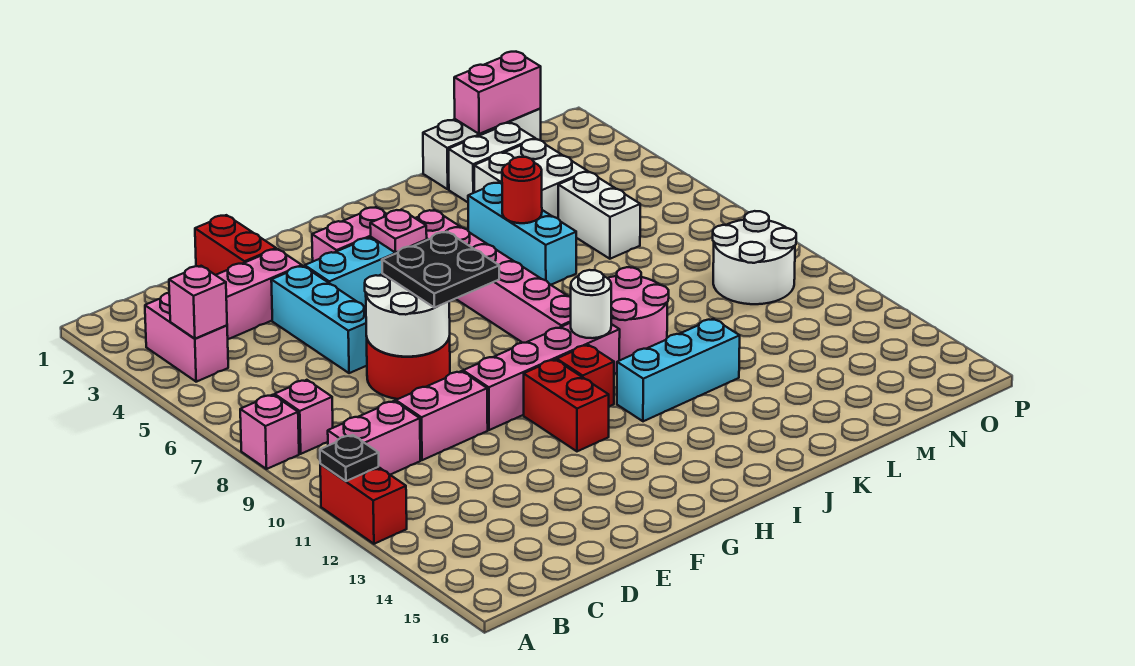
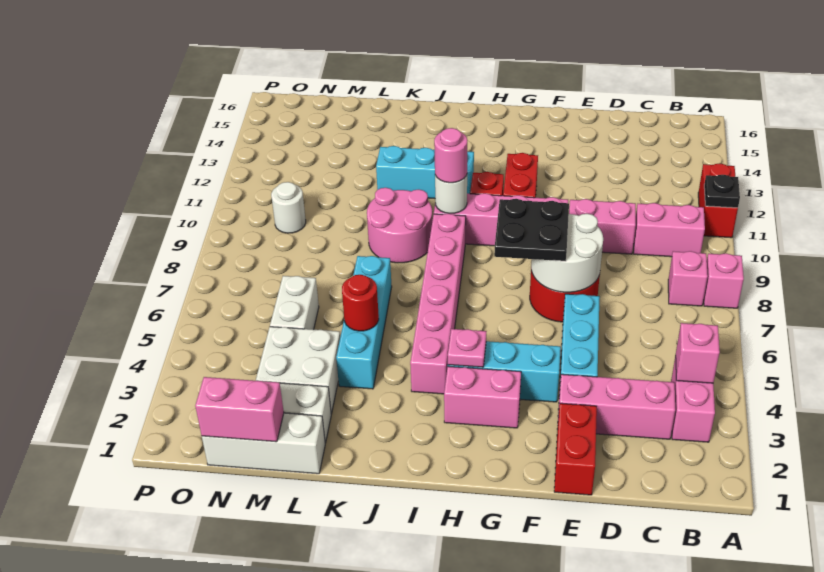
none -> pink 1x1 round brick [434,128,467,183]
cyan 1x3 brick [468,182,576,285] -> cyan 1x4 brick [336,256,392,389]
white 2x2 round brick [713,211,796,304] -> white 1x1 round brick [271,182,306,233]

